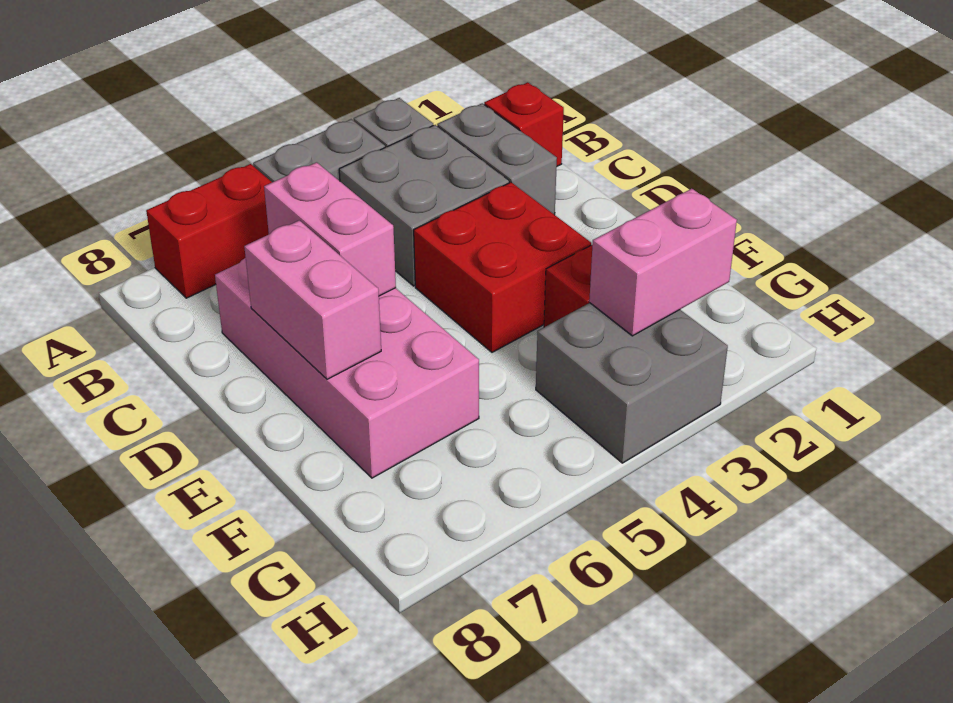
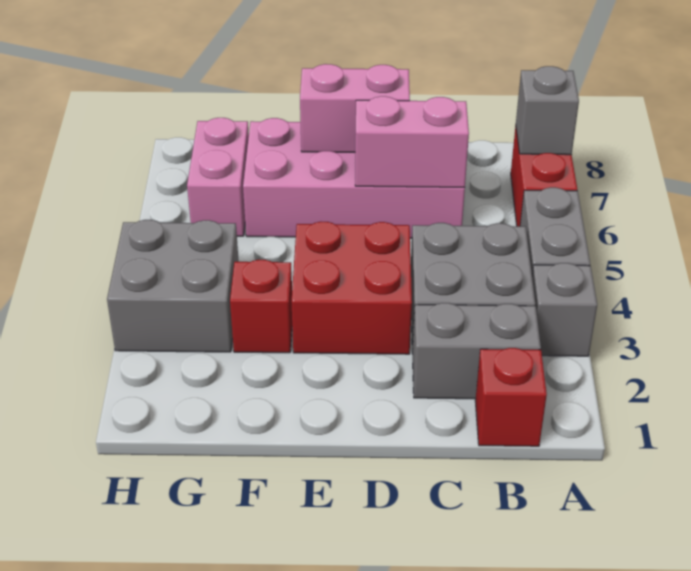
none -> grey 1x1 brick [516,66,579,155]
pink 1x2 brick [589,189,737,336] -> pink 1x2 brick moved to [187,118,249,236]

